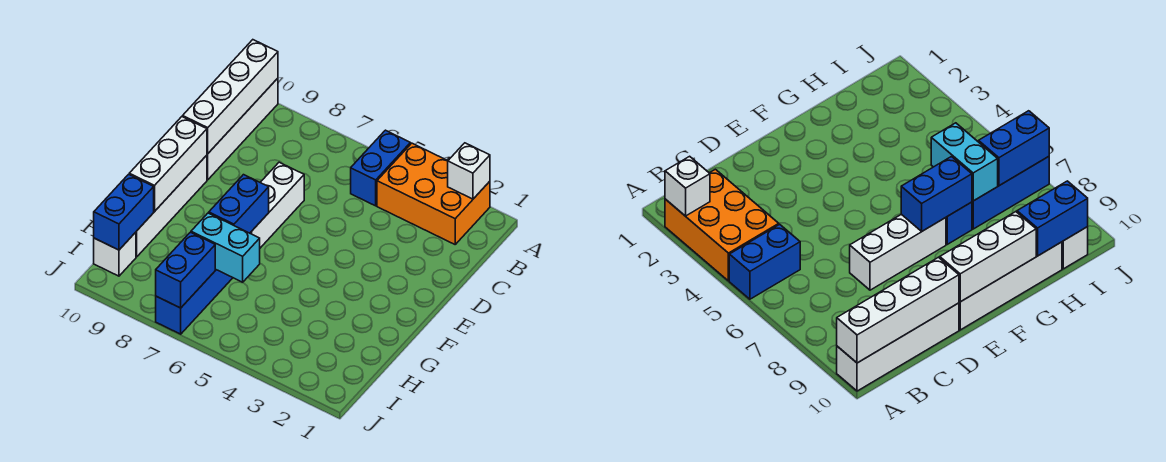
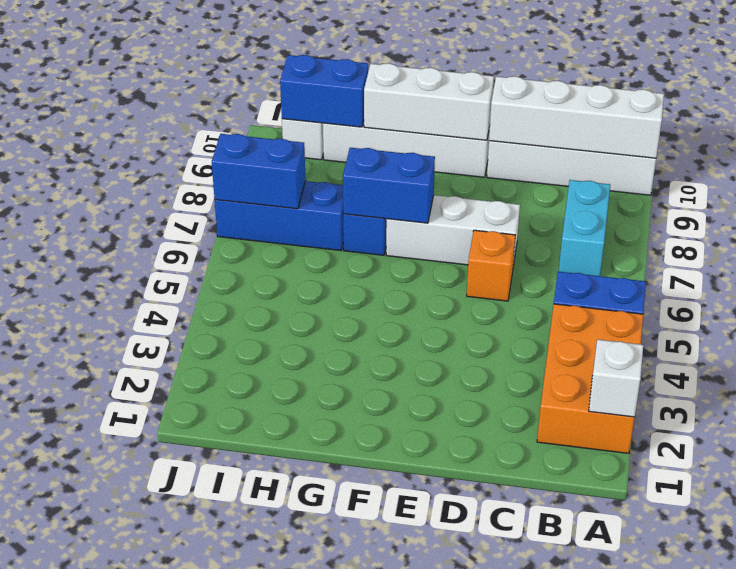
none -> orange 1x1 brick [467,230,515,301]
cyan 1x2 brick [191,213,260,282] -> cyan 1x2 brick moved to [559,180,610,276]

